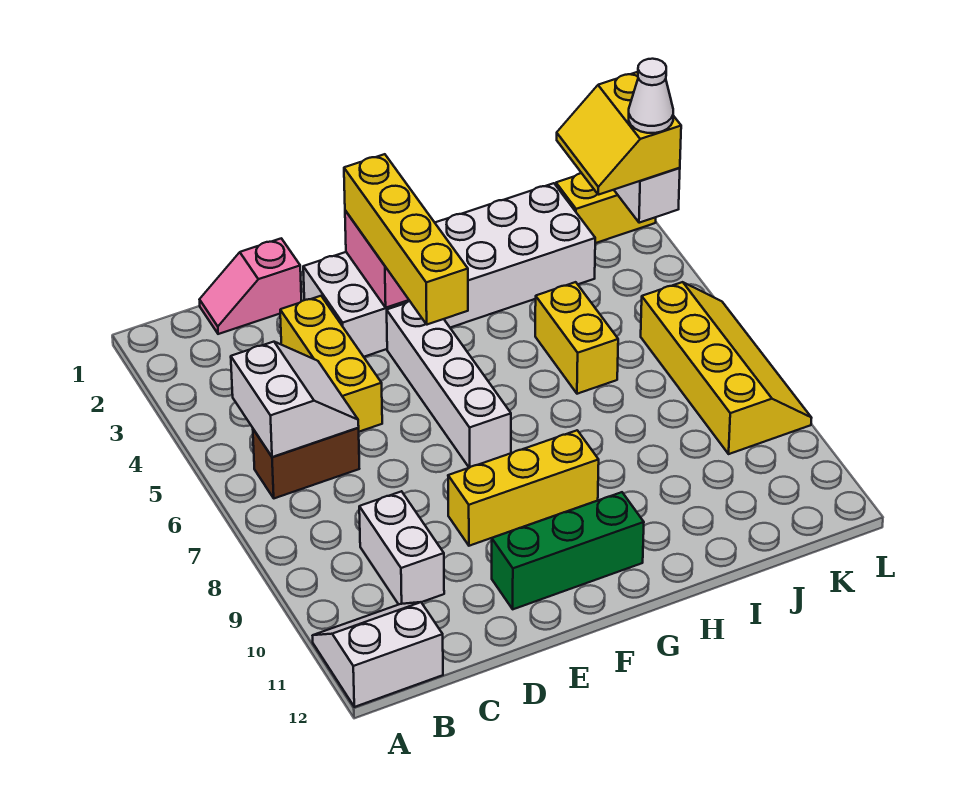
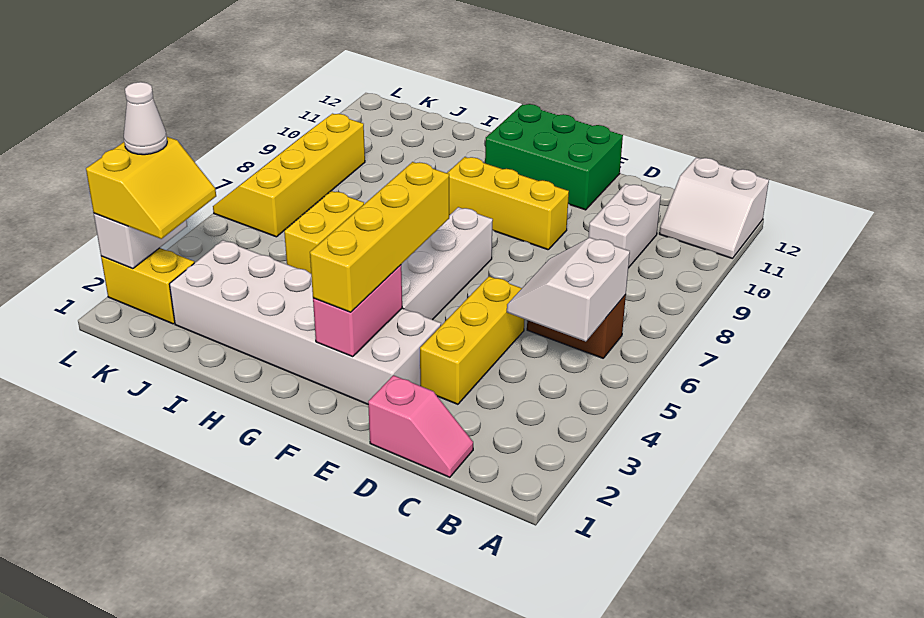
green 1x3 brick [492,492,644,609] -> green 2x3 brick [485,104,623,210]

